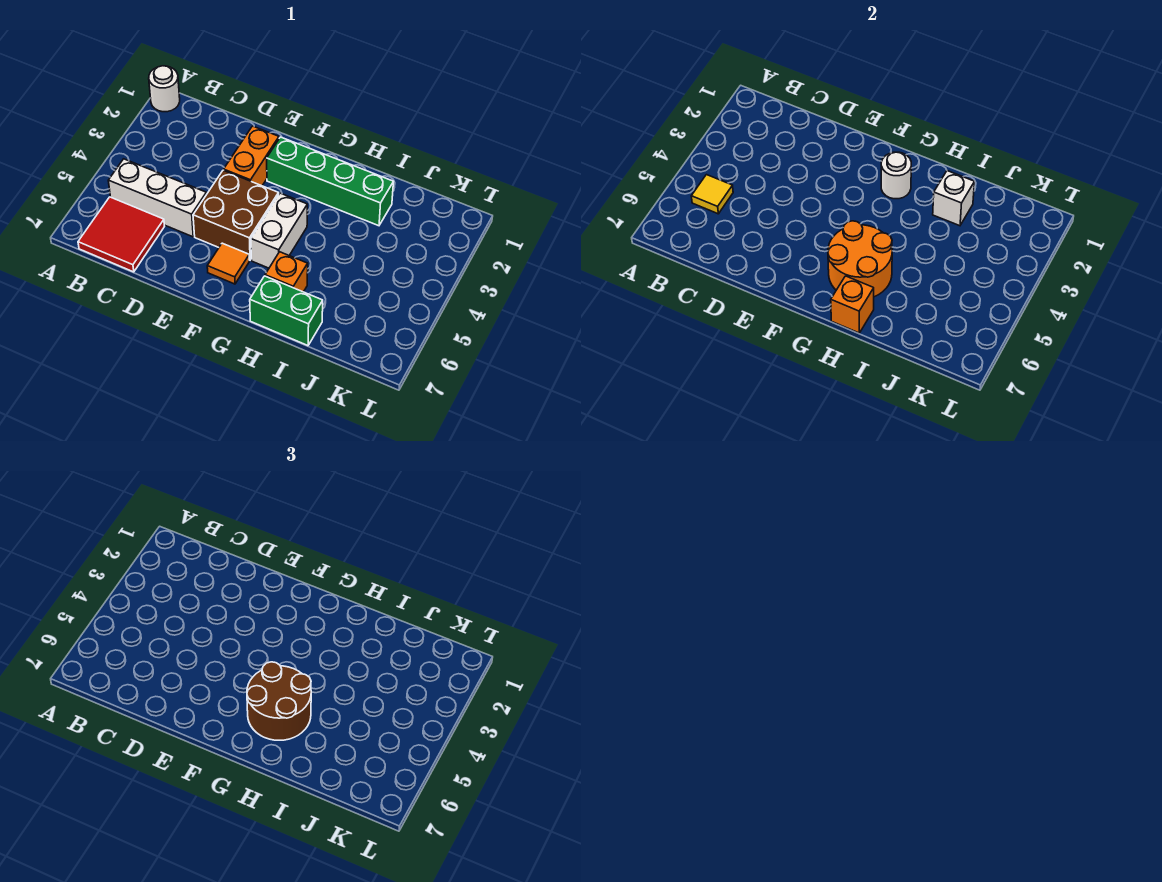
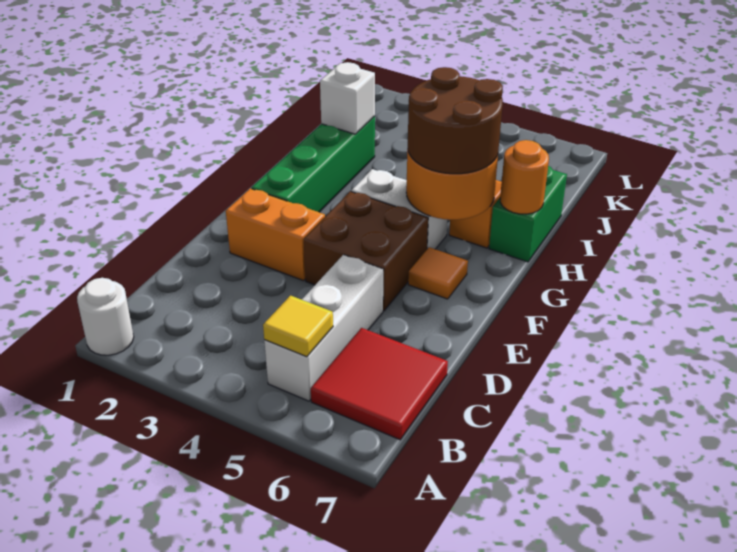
white 1x1 round brick [881,152,911,199] -> none
orange 1x1 brick [831,276,874,333] -> orange 1x1 round brick [500,140,549,214]

